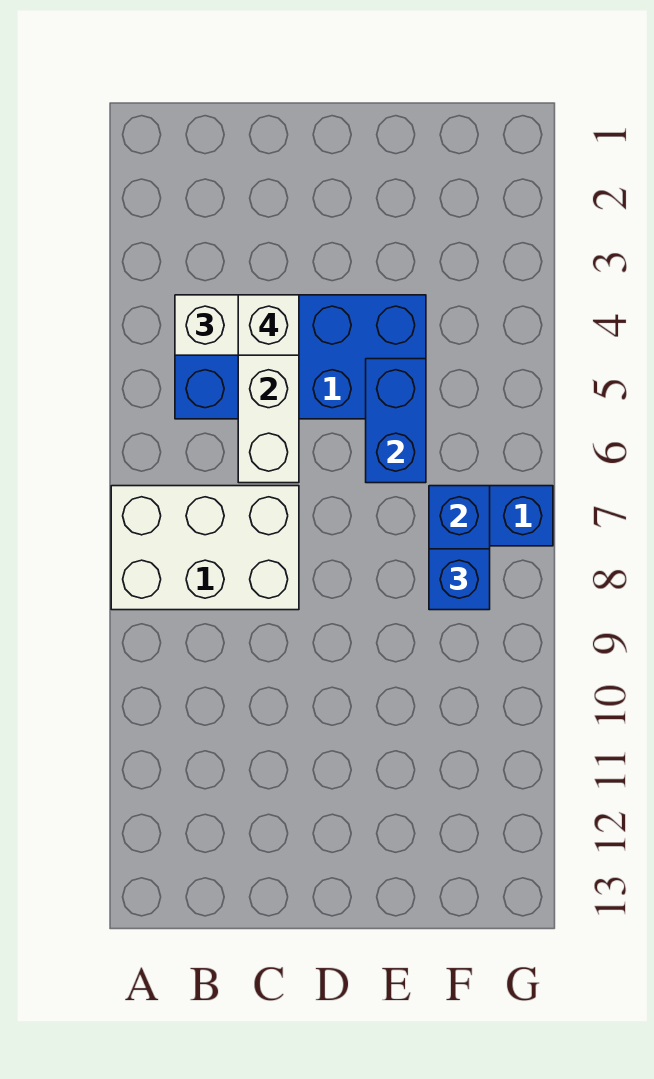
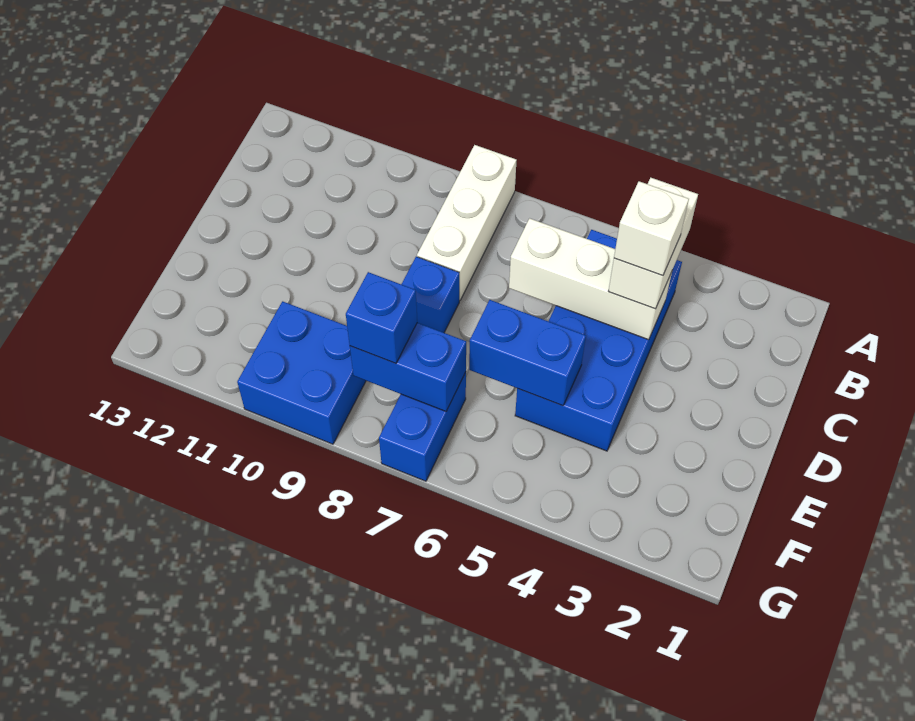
white 2x3 brick [111,486,299,610] -> white 1x3 brick [417,145,517,300]
none -> blue 1x1 brick [401,257,459,333]
none -> blue 2x2 brick [237,301,366,444]

